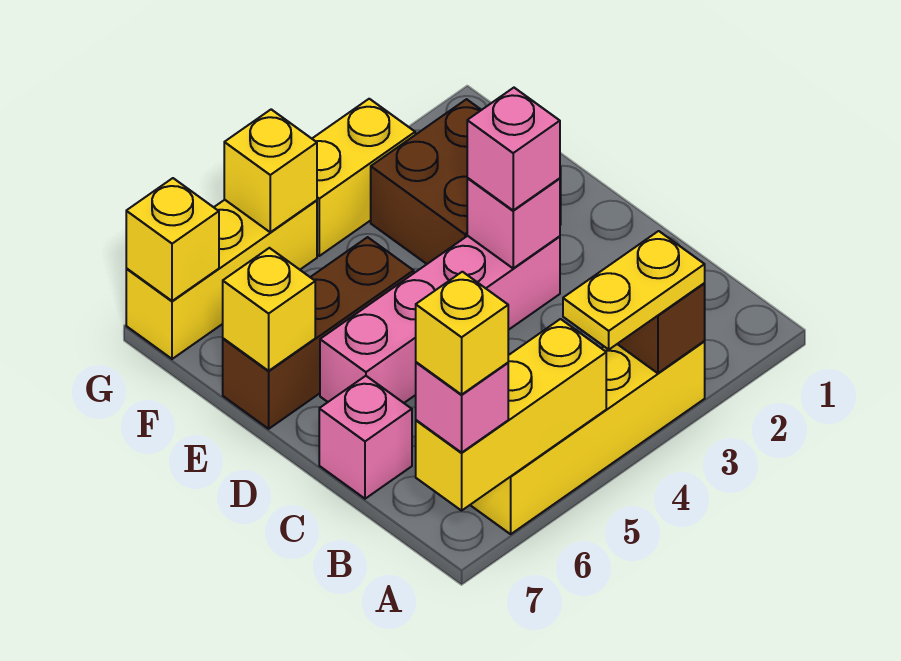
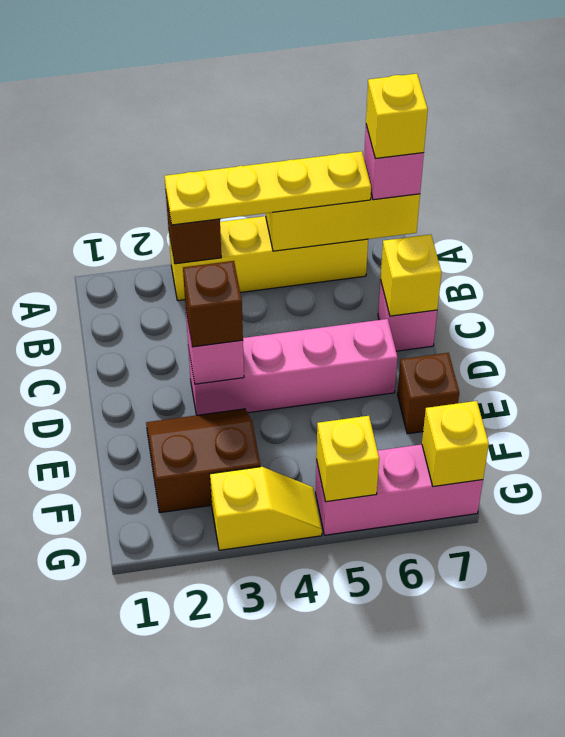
yellow 1x2 plate [563,231,705,350] -> yellow 1x4 plate [165,151,371,225]
pink 1x1 brick [467,88,560,210] -> brown 1x1 brick [183,261,243,347]
brown 2x2 brick [371,99,561,264] -> brown 2x2 slope [146,409,260,513]
brown 1x3 brick [223,237,414,429] -> brown 1x1 brick [397,353,459,434]
yellow 1x1 brick [223,248,315,371] -> yellow 1x1 brick moved to [381,234,441,316]
yellow 1x2 brick [312,99,415,256] -> yellow 1x2 slope [210,467,322,550]
yellow 1x3 brick [126,200,317,359] -> pink 1x3 brick [316,444,483,535]

